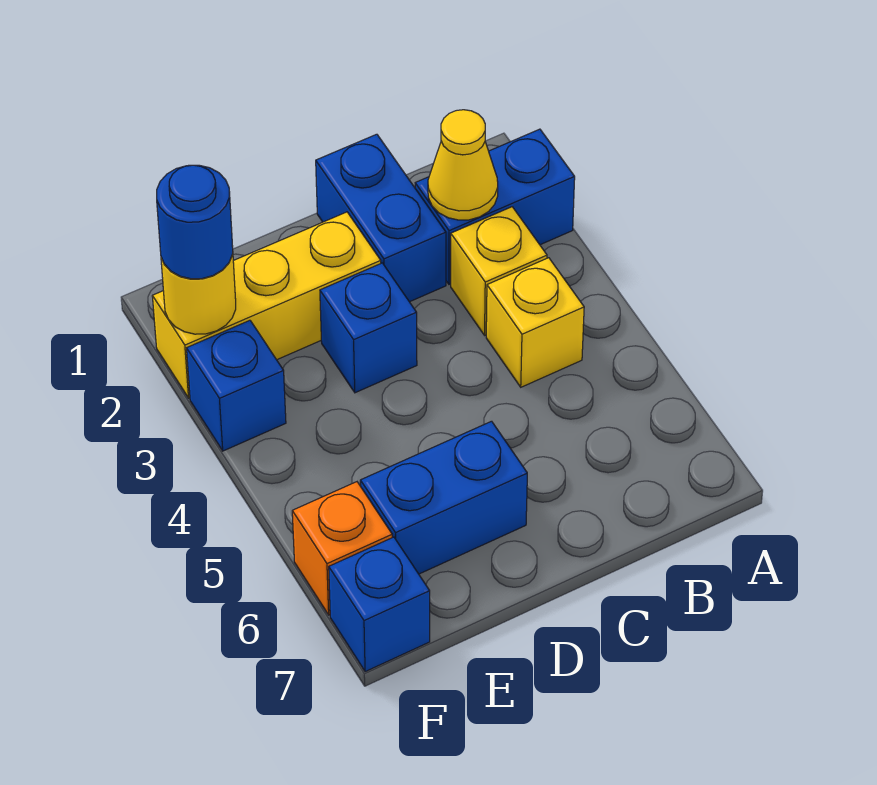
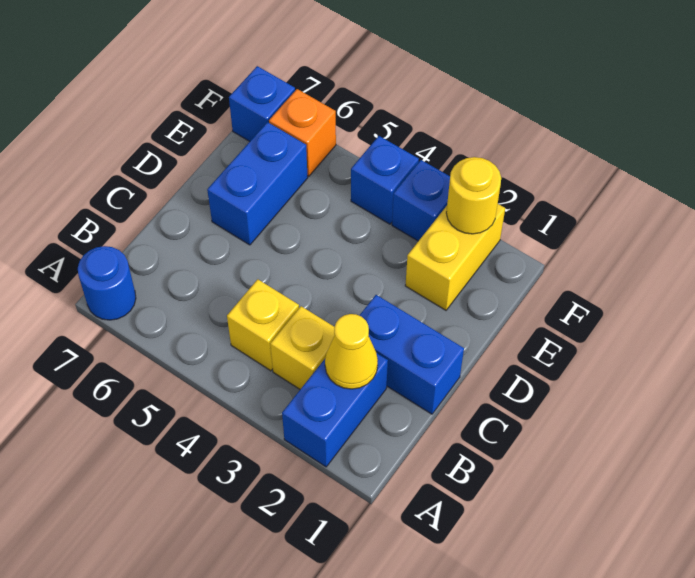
yellow 1x3 brick [152,212,381,398] -> yellow 1x2 brick [405,204,505,310]
blue 1x1 brick [320,263,417,393] -> blue 1x1 brick moved to [351,136,419,224]
blue 1x1 round brick [157,165,233,279] -> blue 1x1 round brick moved to [78,246,136,320]

